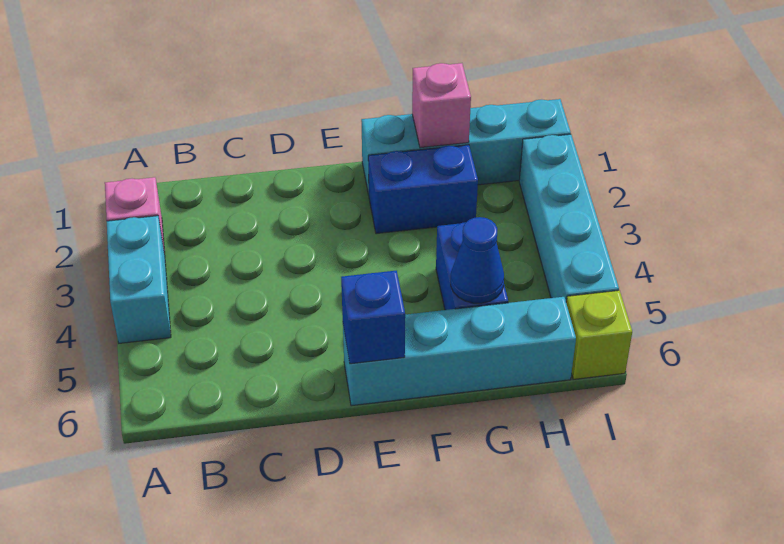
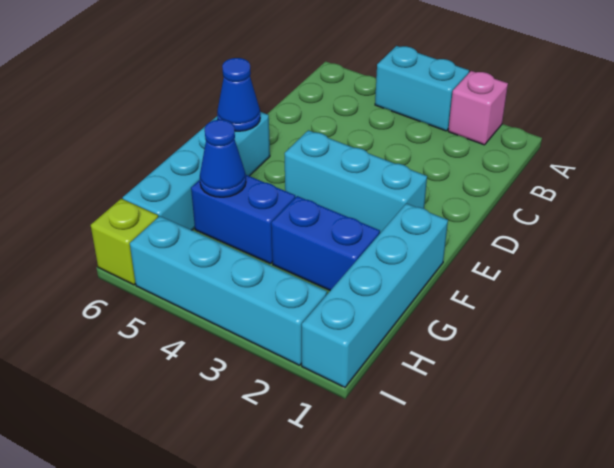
none -> cyan 1x3 brick [285,130,427,233]
blue 1x1 brick [341,271,405,364] -> blue 1x1 cone [217,58,260,131]
blue 1x2 brick [368,145,478,234] -> blue 1x2 brick turned to [271,196,380,290]
pink 1x1 brick [412,63,471,148] -> none

